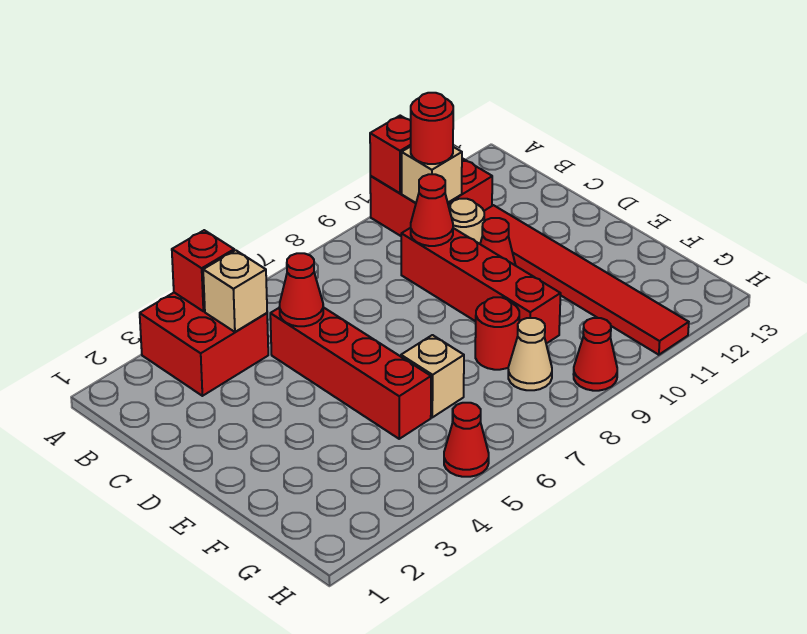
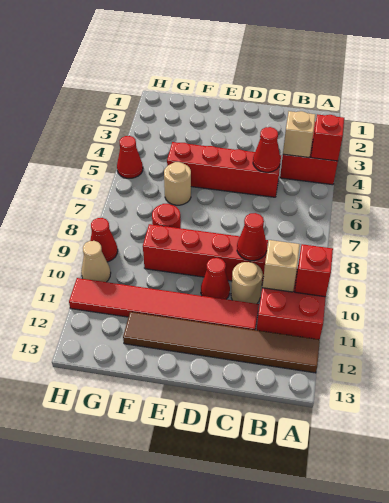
none -> brown 1x6 tile [123,312,320,373]
red 1x1 round brick [411,93,453,164] -> none
tan 1x1 brick [401,335,464,417] -> tan 1x1 round brick [164,162,191,205]
tan 1x1 cone [508,318,552,390] -> tan 1x1 cone moved to [81,241,111,282]

